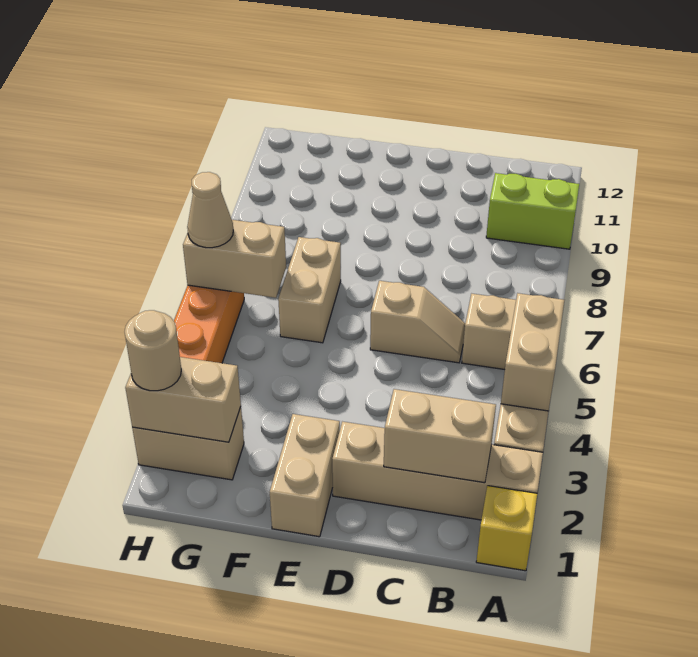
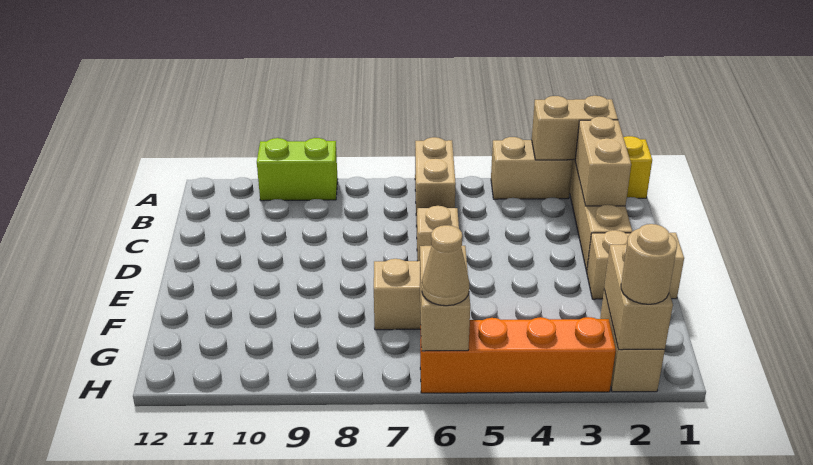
tan 1x2 brick [501,293,564,411] -> tan 1x2 brick moved to [532,96,618,160]
lime 1x2 brick [486,173,579,249] -> lime 1x2 brick turned to [257,138,338,201]

